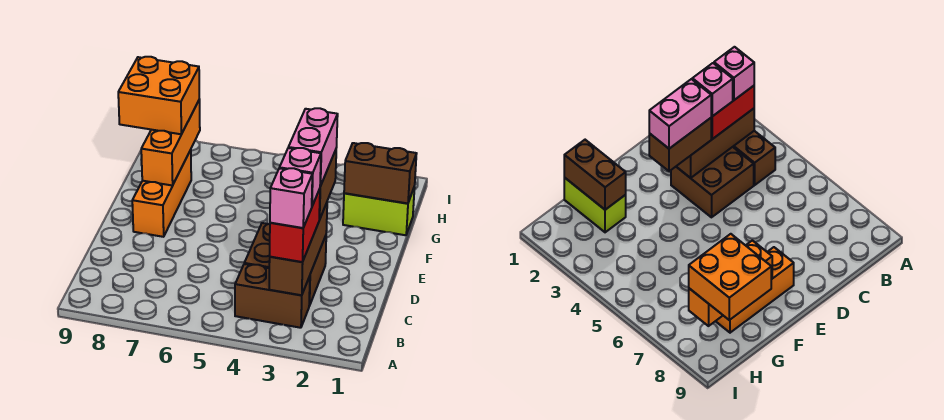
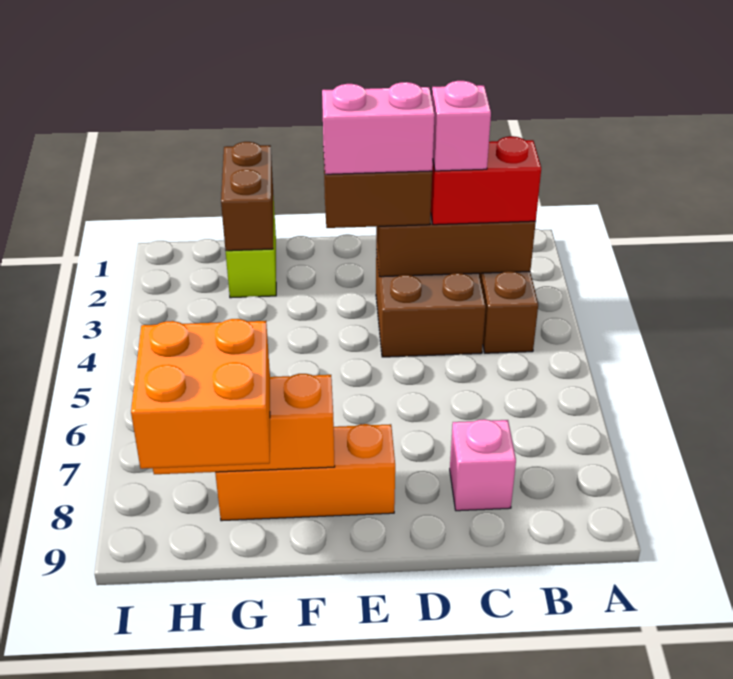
pink 1x1 brick [270,168,312,228] -> pink 1x1 brick moved to [450,419,516,511]

